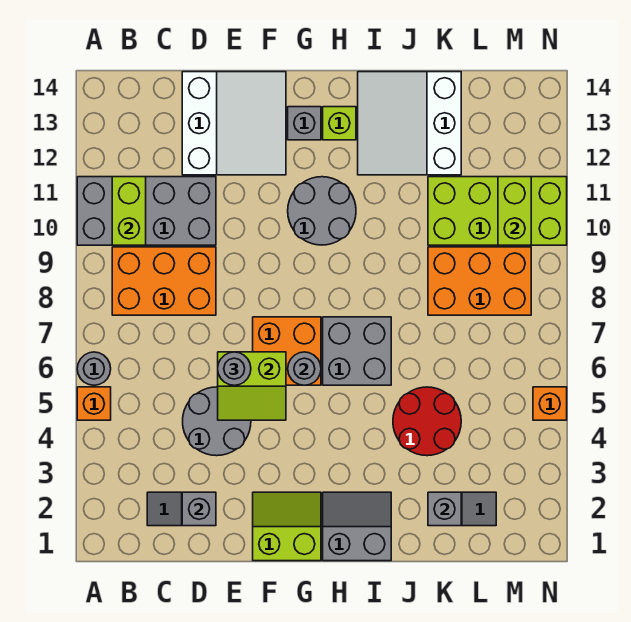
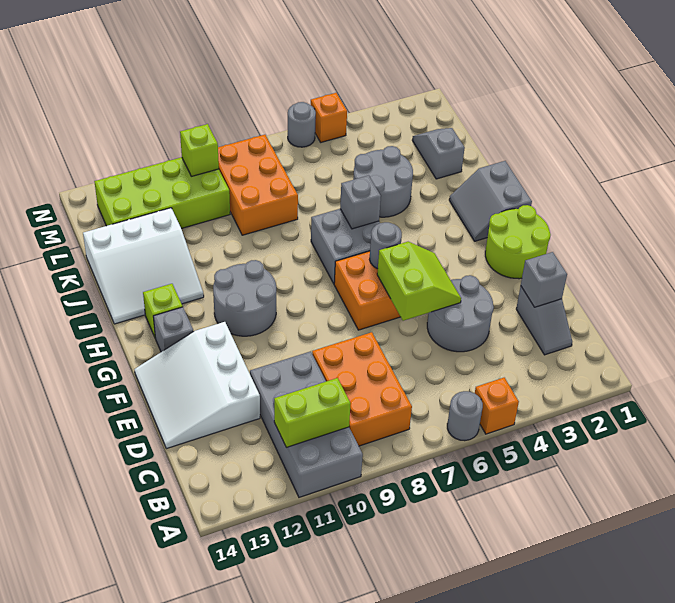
white 3x3 slope [182,72,286,175] -> white 3x3 slope turned to [134,322,260,449]
grey 1x1 round brick [218,352,251,385] -> grey 1x1 round brick moved to [288,102,316,147]
lime 2x2 slope [253,492,321,561] -> lime 2x2 round brick [485,205,551,279]
red 2x2 round brick [393,387,461,456] -> grey 2x2 round brick [353,146,413,217]
grey 1x1 brick [428,492,461,526] -> grey 1x1 brick moved to [340,175,381,229]
lime 2x4 brick [428,177,567,245] -> lime 2x4 brick turned to [94,157,230,229]
lime 1x2 brick [498,177,531,245] -> lime 1x1 brick [180,124,219,176]

